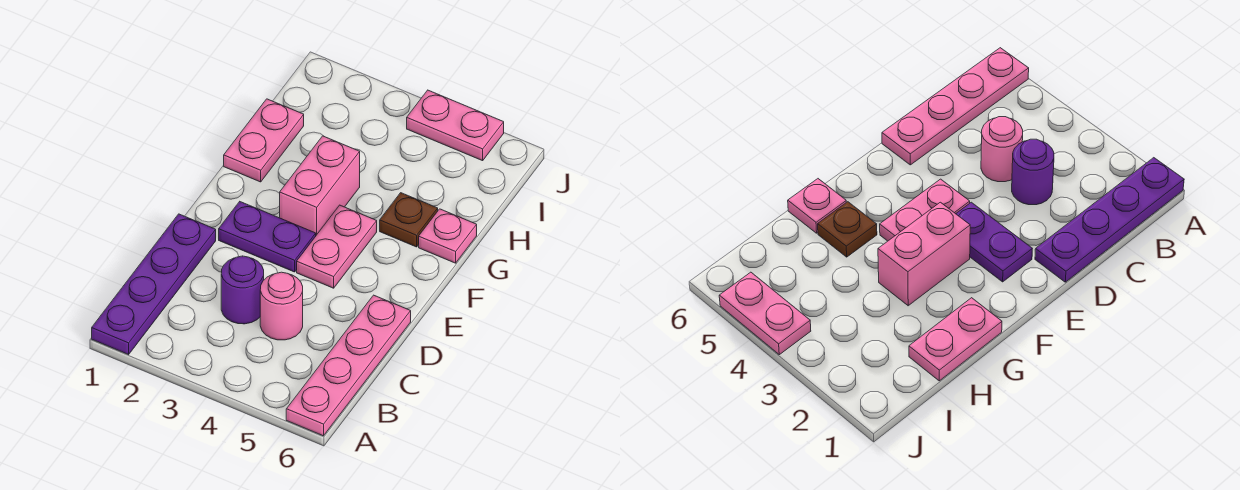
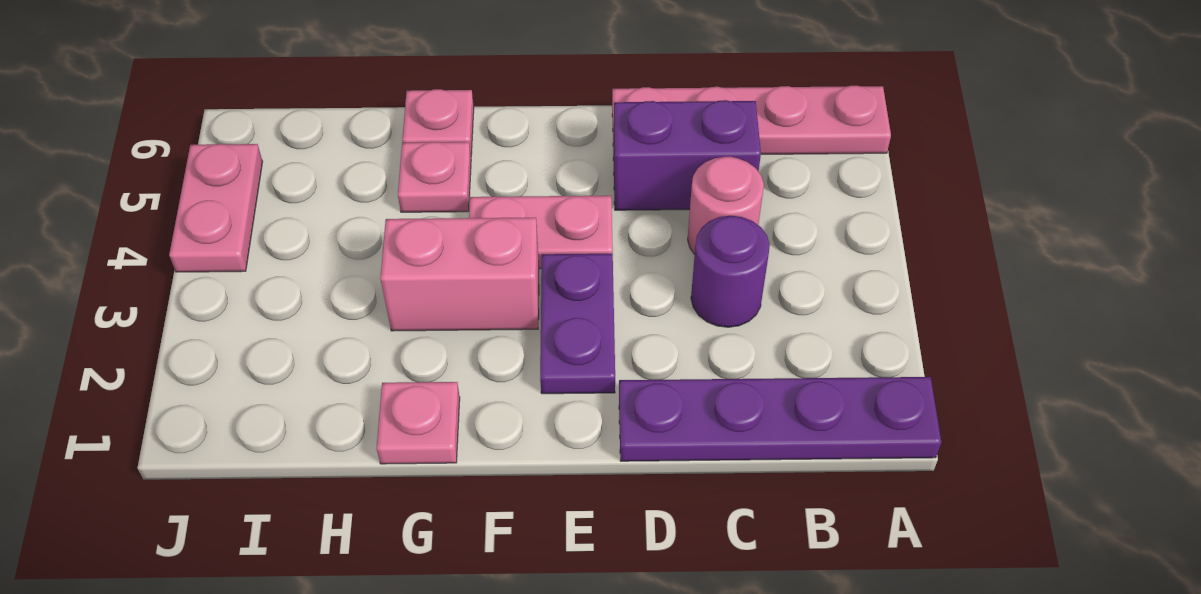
none -> purple 1x2 brick [613,100,761,210]
pink 1x2 plate [224,99,304,182] -> pink 1x1 plate [377,382,460,464]
brown 1x1 plate [380,193,438,247] -> pink 1x1 plate [398,142,471,212]

